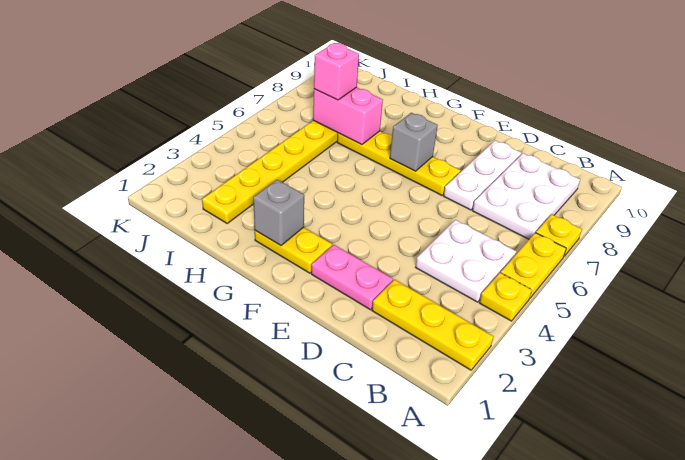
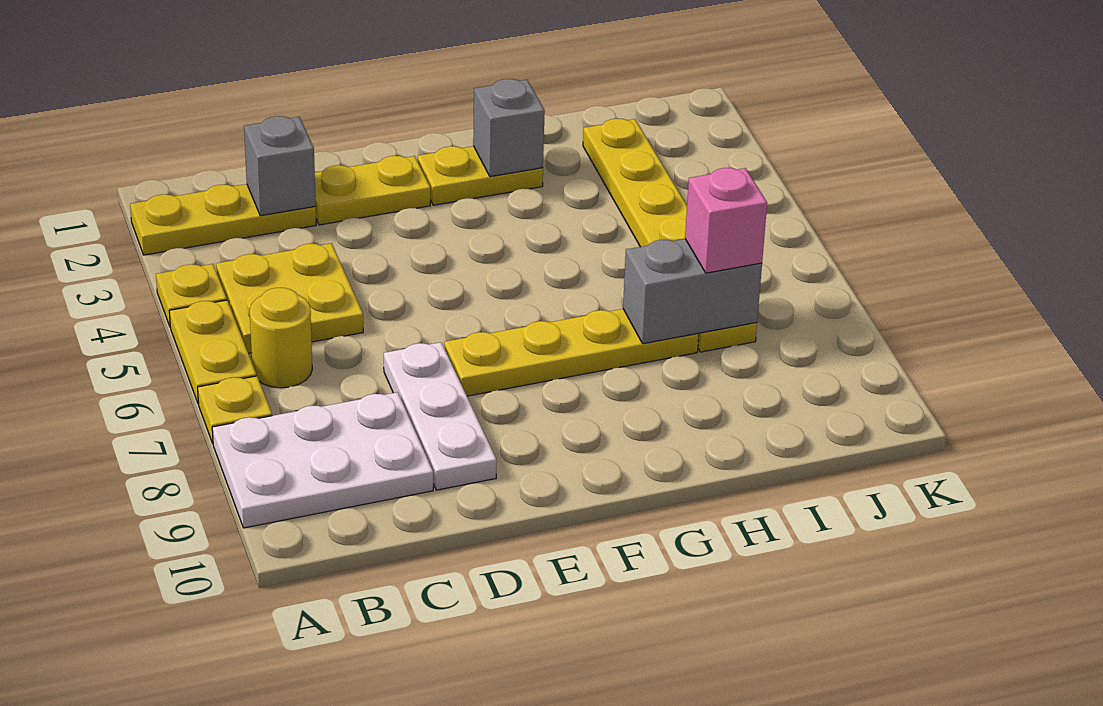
white 2x2 plate [416,220,516,302] -> yellow 2x2 plate [216,243,363,353]
none -> yellow 1x1 round brick [250,288,312,388]
white 2x3 plate [472,153,580,239] -> white 2x3 plate turned to [212,392,433,528]
pink 1x2 plate [311,245,393,310] -> yellow 1x2 plate [315,156,430,225]
grey 1x1 brick [390,113,438,171] -> grey 1x1 brick moved to [244,116,316,216]
pink 1x2 brick [313,87,383,145] -> grey 1x2 brick [623,239,762,344]

